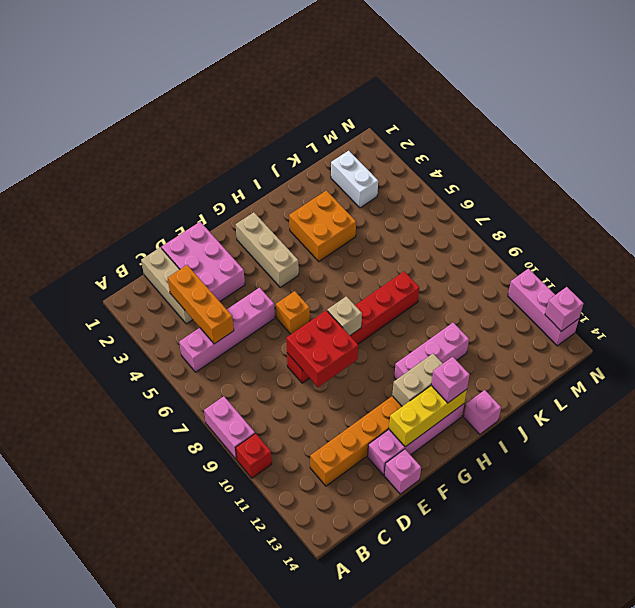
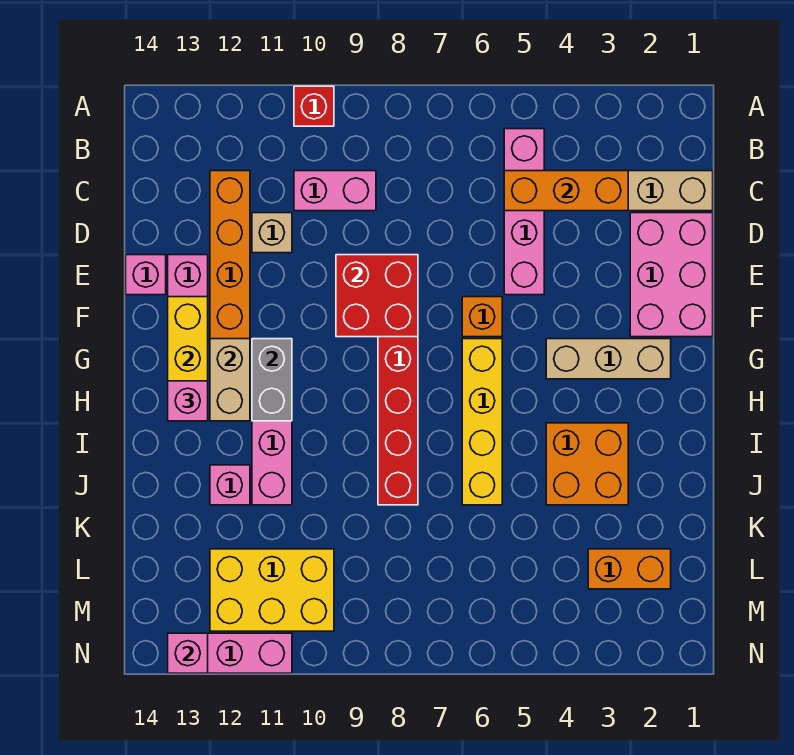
pink 1x2 brick [204,396,255,459] -> pink 1x2 brick moved to [294,171,376,211]
pink 2x3 brick [161,222,245,301] -> pink 2x3 brick turned to [630,213,713,337]
none -> yellow 1x4 brick [462,339,502,505]
tan 1x1 brick [327,296,362,335] -> tan 1x1 brick moved to [252,213,292,253]
none -> grey 1x2 brick [252,339,292,421]
pink 1x1 brick [464,390,501,434] -> pink 1x1 brick moved to [210,465,250,505]
white 1x2 brick [331,151,378,208] -> orange 1x2 brick [588,549,671,589]
none -> yellow 2x3 brick [210,549,334,631]

